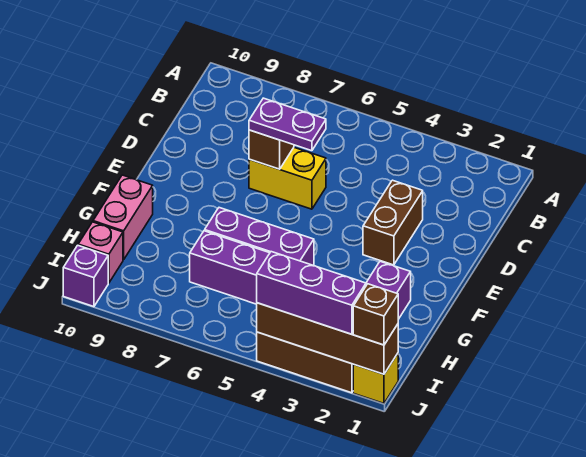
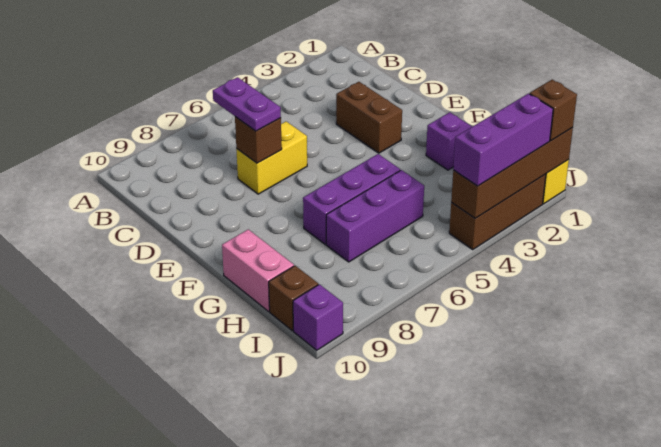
purple 1x2 plate [249,98,326,151] -> purple 1x2 plate turned to [213,77,281,131]
pink 1x1 brick [78,222,123,283] -> brown 1x1 brick [269,266,319,331]

